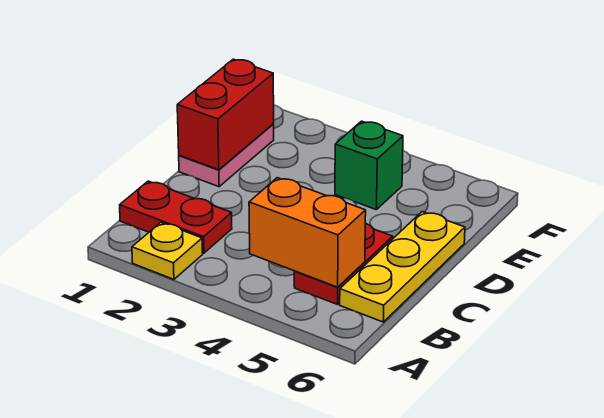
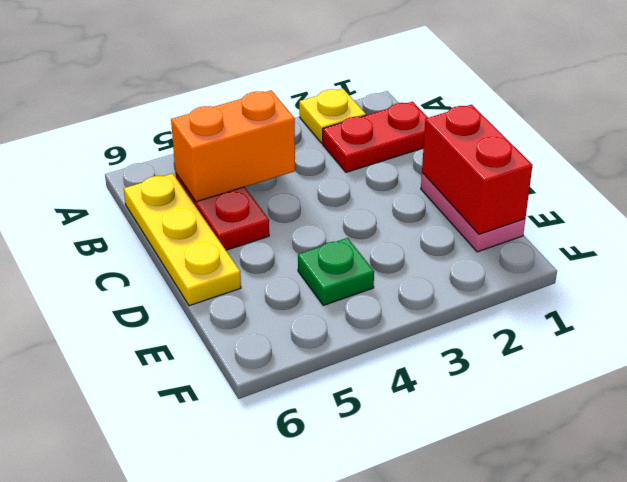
green 1x1 brick [335,121,403,209] -> green 1x1 plate [298,238,374,305]

